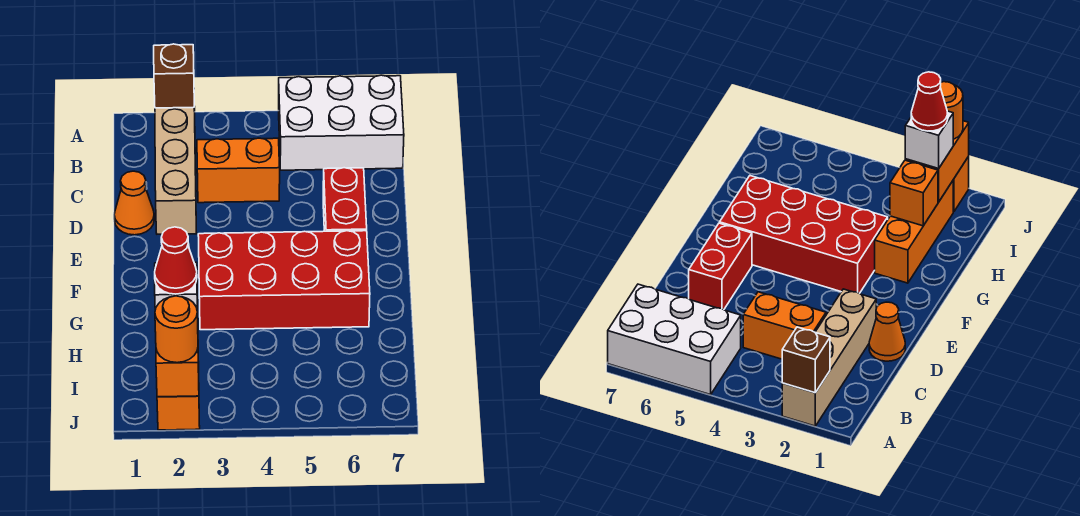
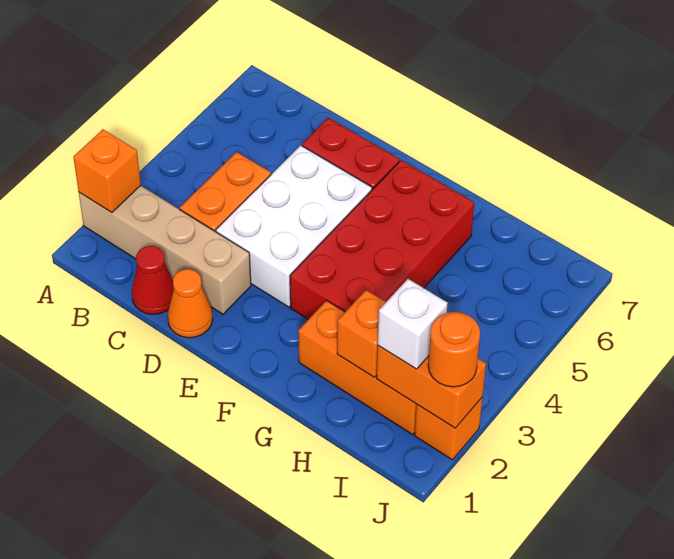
brown 1x1 brick [154,44,194,108] -> orange 1x1 brick [73,129,141,213]
white 2x3 brick [279,75,404,170] -> white 2x3 brick moved to [216,145,372,307]
red 1x1 cone [155,227,197,294] -> red 1x1 cone moved to [132,246,174,314]

